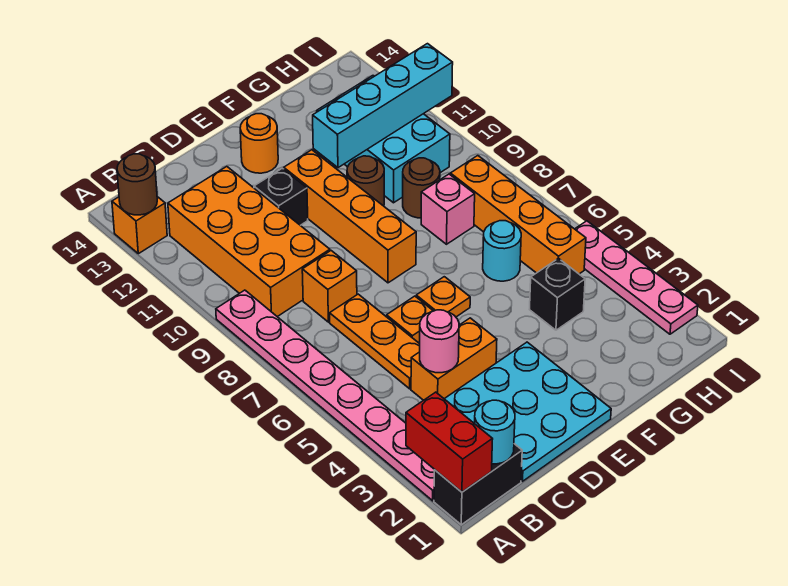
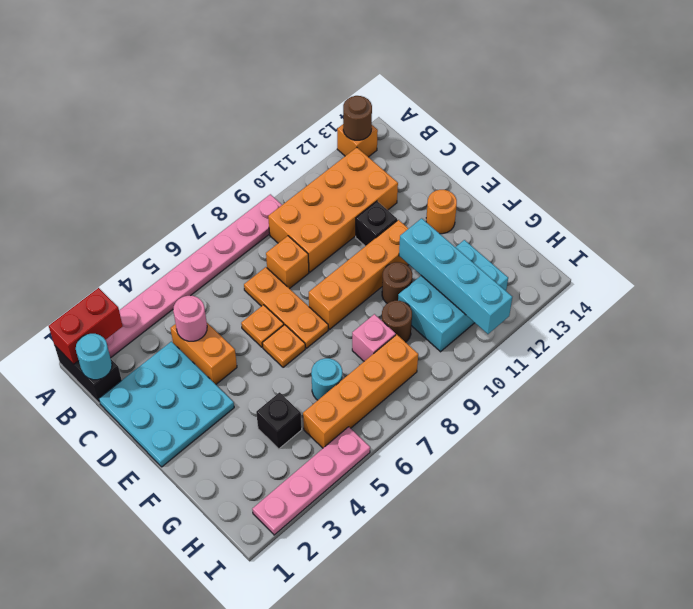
orange 1x3 plate [330,294,420,389] -> orange 1x3 plate turned to [244,267,328,348]

